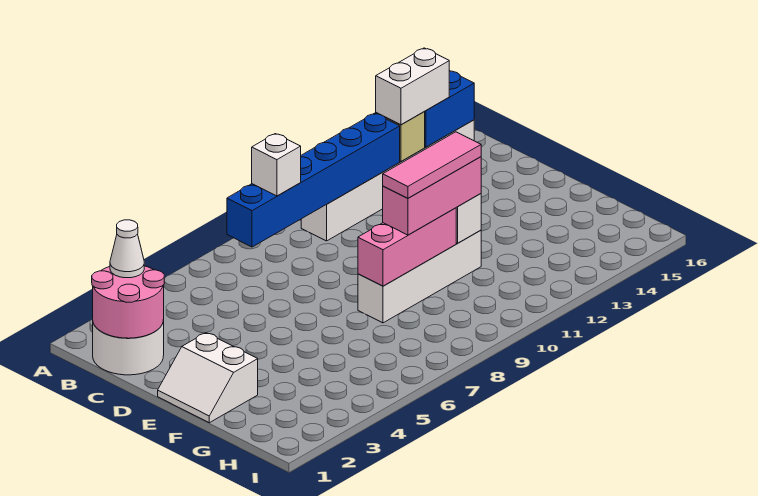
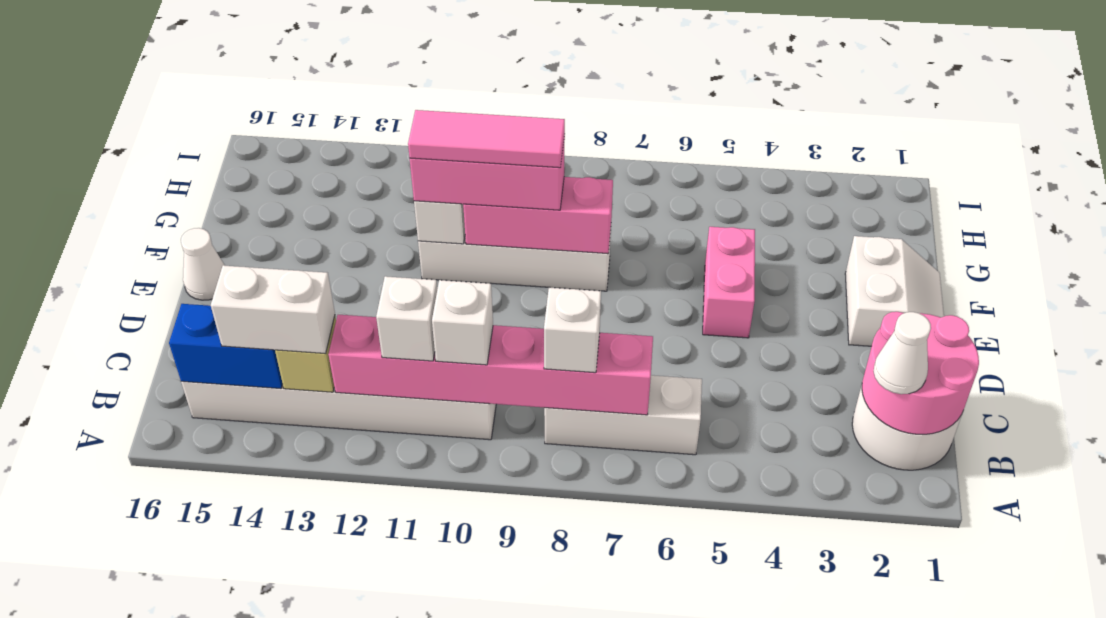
none -> white 1x3 brick [544,375,702,455]
blue 1x6 brick [227,113,400,247] -> pink 1x6 brick [328,315,653,415]
none -> white 1x1 brick [432,280,493,365]
none -> white 1x1 brick [376,276,437,361]
none -> pink 1x2 brick [703,227,755,338]
none -> white 1x1 cone [181,228,225,300]

